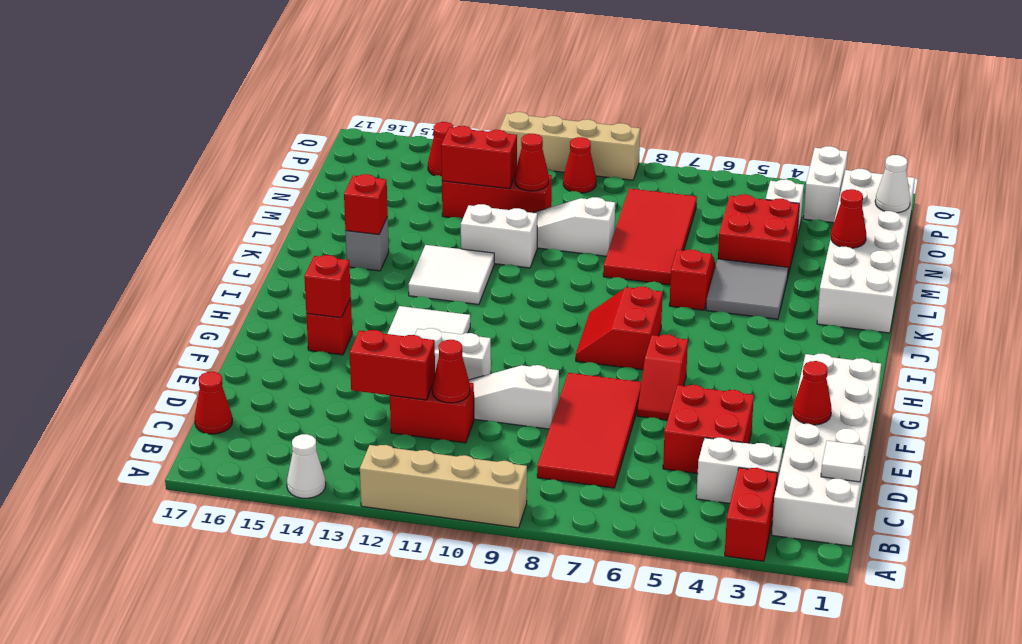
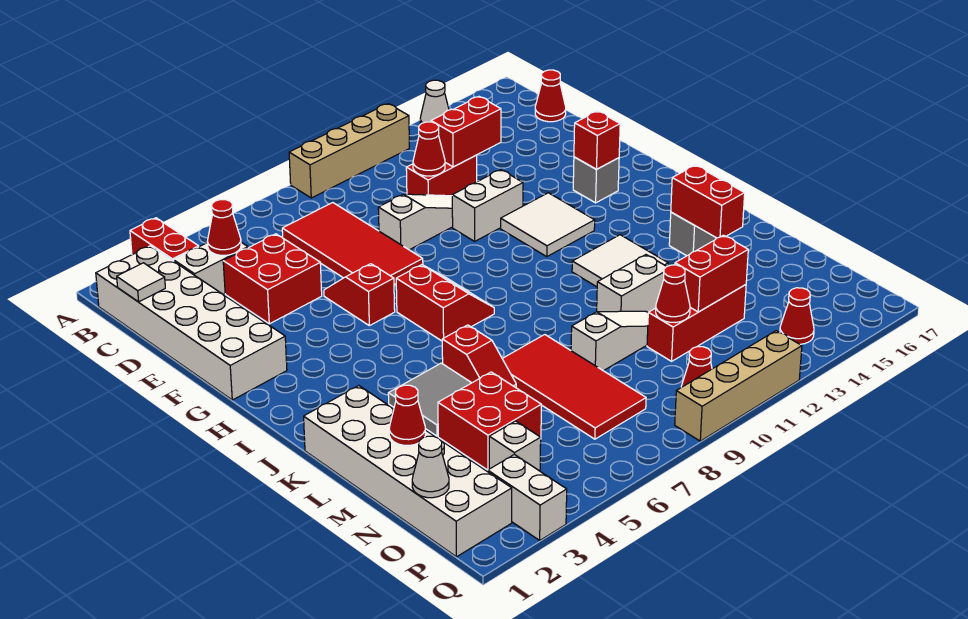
red 1x1 cone [793,361,832,425] -> red 1x1 cone moved to [207,200,241,255]
red 1x1 brick [306,298,352,355] -> grey 1x1 brick [573,157,619,203]
red 1x1 brick [344,174,388,235] -> red 1x2 brick [671,165,745,238]

